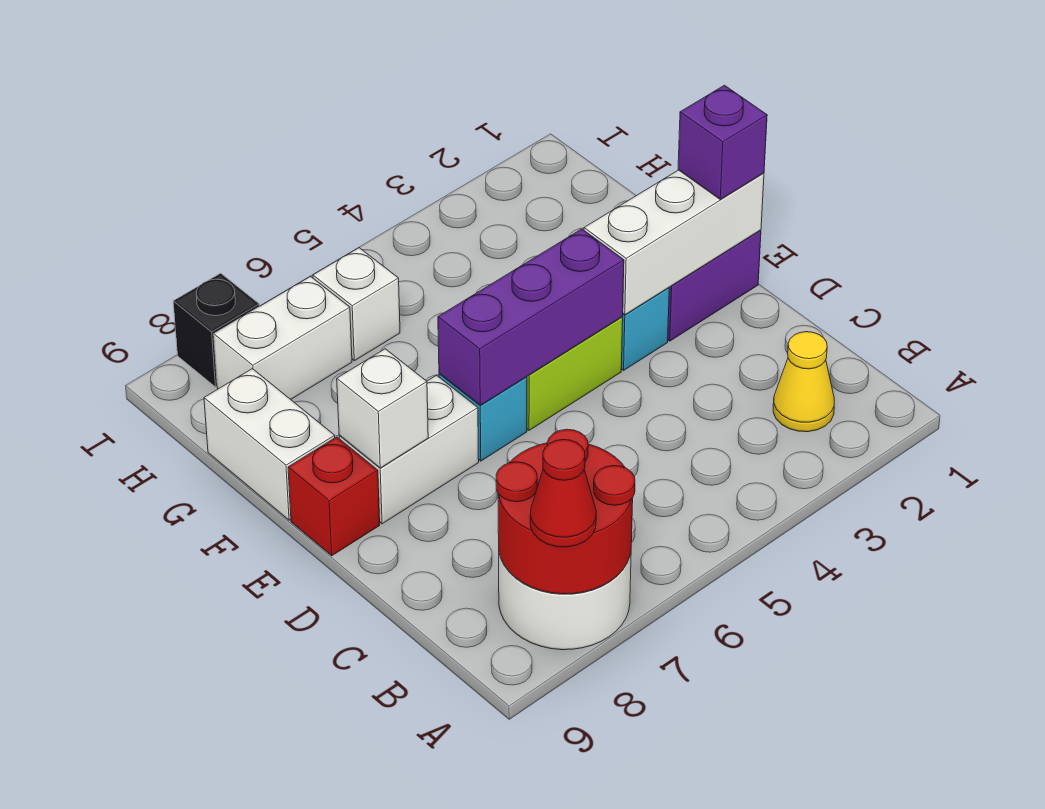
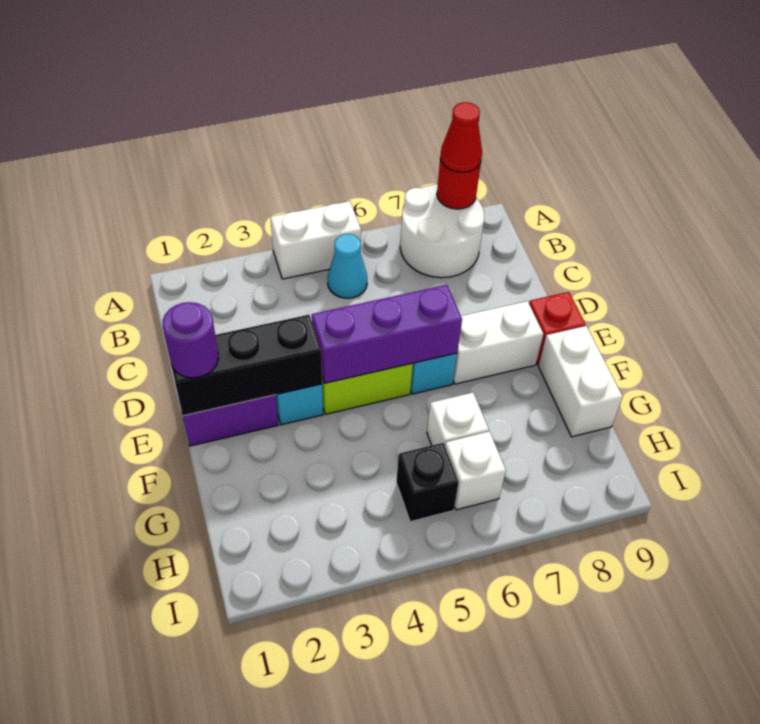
red 2x2 round brick [496,429,635,594] -> red 1x1 round brick [437,159,481,209]
yellow 1x1 cone [773,332,834,432] -> none
none -> cyan 1x1 cone [328,234,367,298]
white 1x3 brick [584,170,764,315] -> black 1x3 brick [171,315,322,416]
purple 1x1 brick [678,85,767,199] -> purple 1x1 round brick [163,302,219,378]
white 1x1 brick [337,349,428,468] -> white 1x1 brick moved to [427,393,489,445]
white 1x2 brick [214,277,352,399] -> white 1x2 brick moved to [270,201,361,279]
black 1x1 brick [173,273,259,387] -> black 1x1 brick moved to [396,443,459,522]

